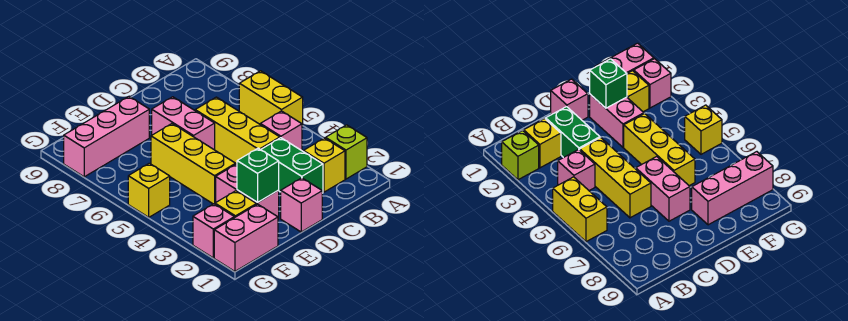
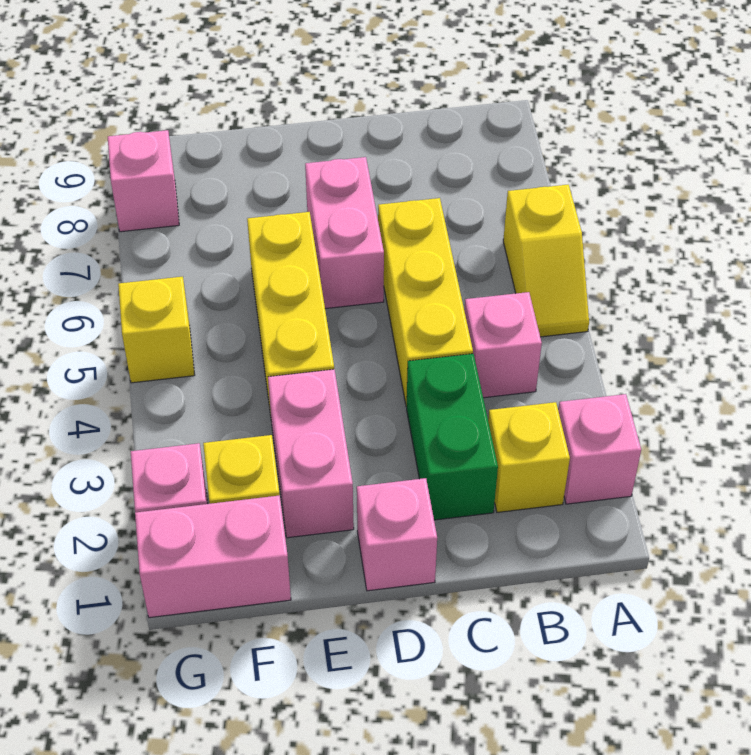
lime 1x1 brick [326,125,367,179] -> pink 1x1 brick [558,394,641,504]
yellow 1x2 brick [239,71,303,126] -> yellow 1x2 slope [503,185,589,337]
green 1x1 brick [237,148,279,202] -> none
pink 1x3 brick [64,97,149,177] -> pink 1x1 brick [108,130,179,232]

